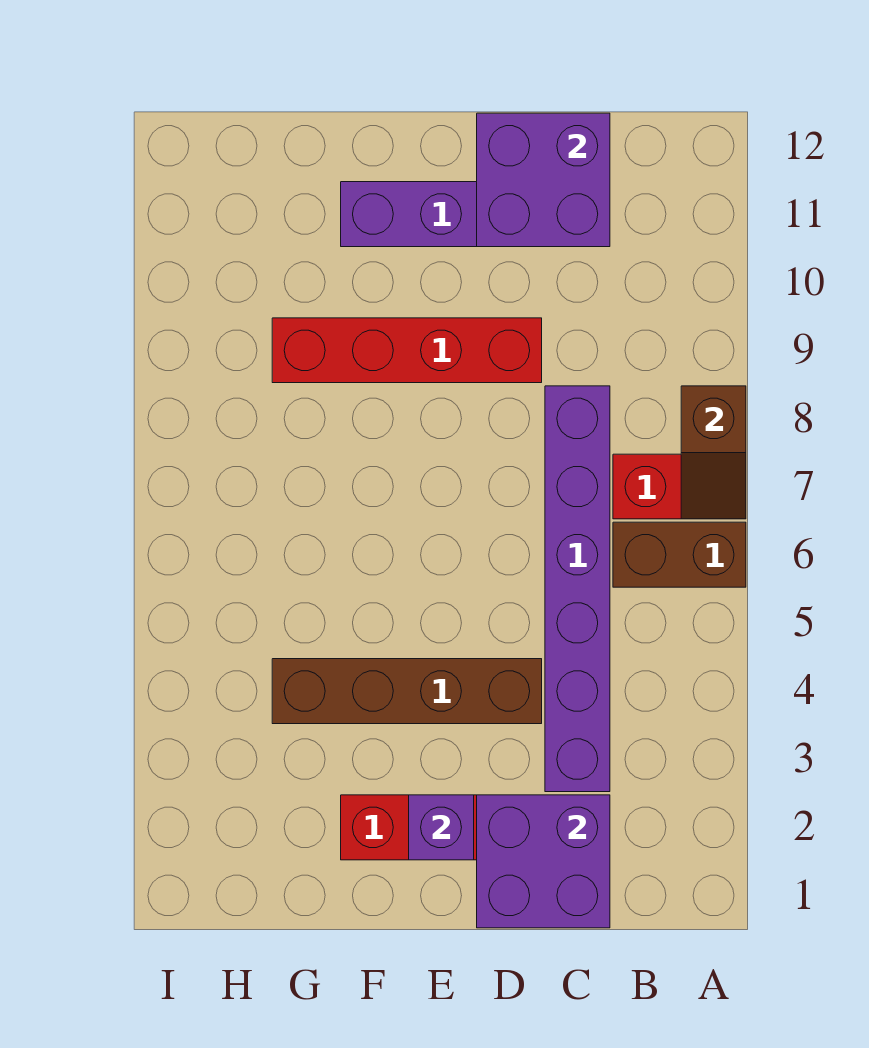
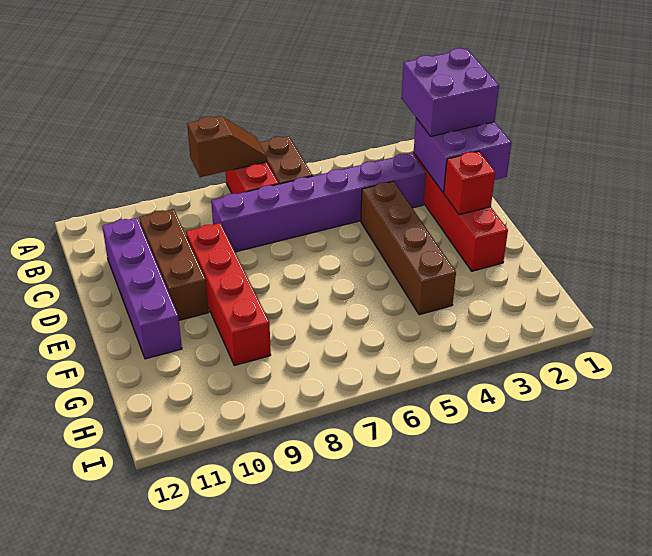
none -> brown 1x3 brick [139,209,209,320]
purple 2x2 brick [477,113,610,247] -> purple 2x2 brick moved to [401,48,499,136]
purple 1x1 brick [409,795,474,860] -> red 1x1 brick [444,151,495,215]

